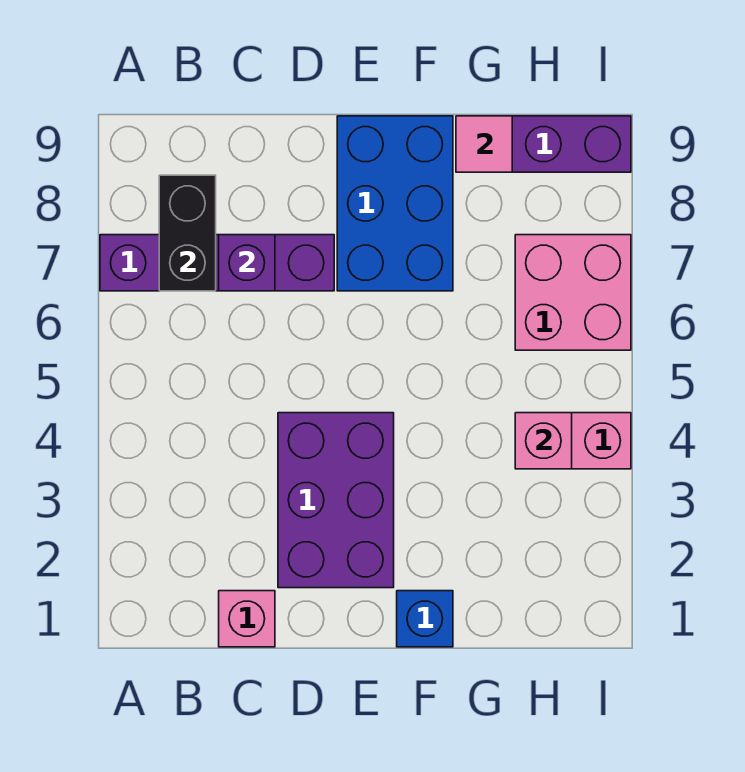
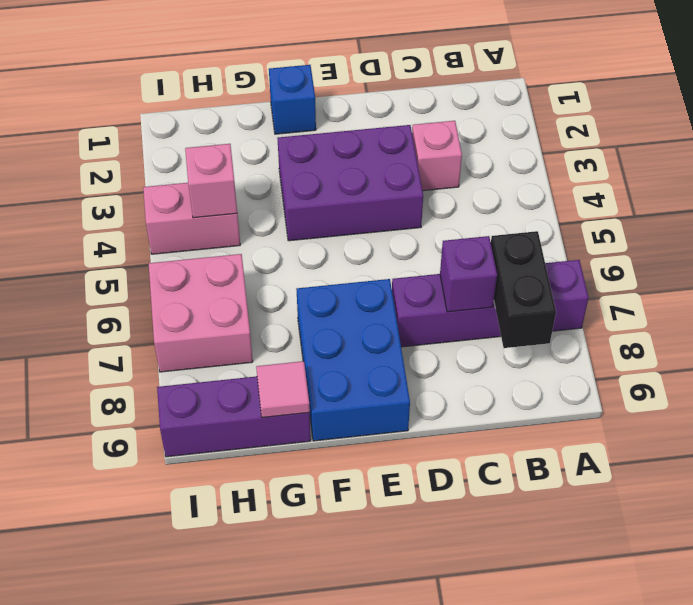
pink 1x1 brick [219,591,275,647] -> pink 1x1 brick moved to [412,121,462,191]
purple 2x3 brick [278,413,394,588] -> purple 2x3 brick turned to [277,125,423,241]

